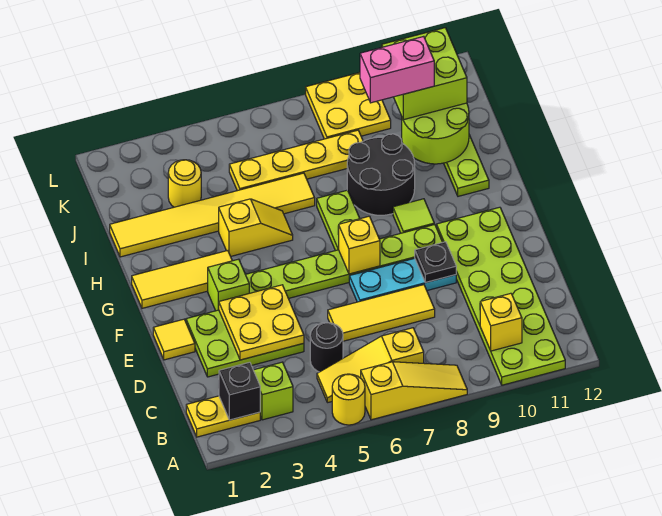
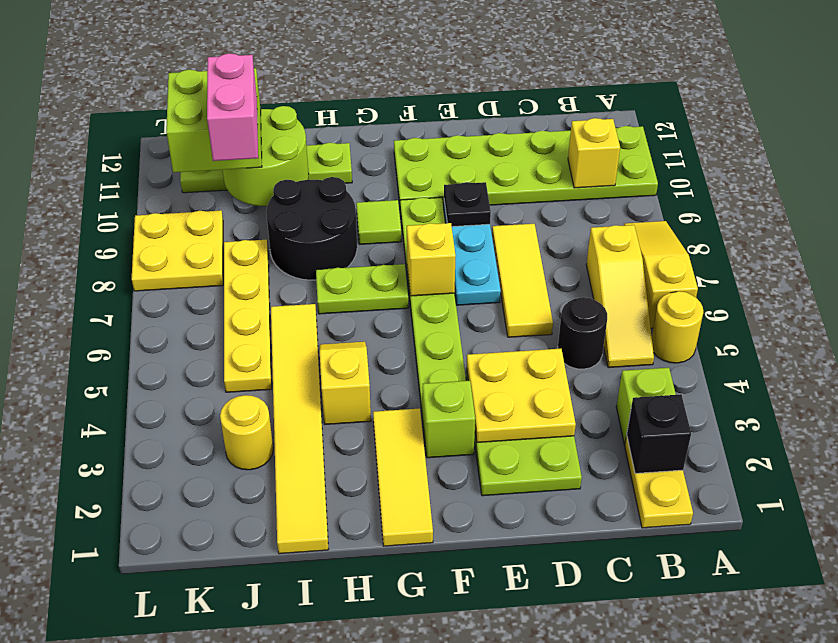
yellow 1x1 tile [153,319,195,360] -> none

